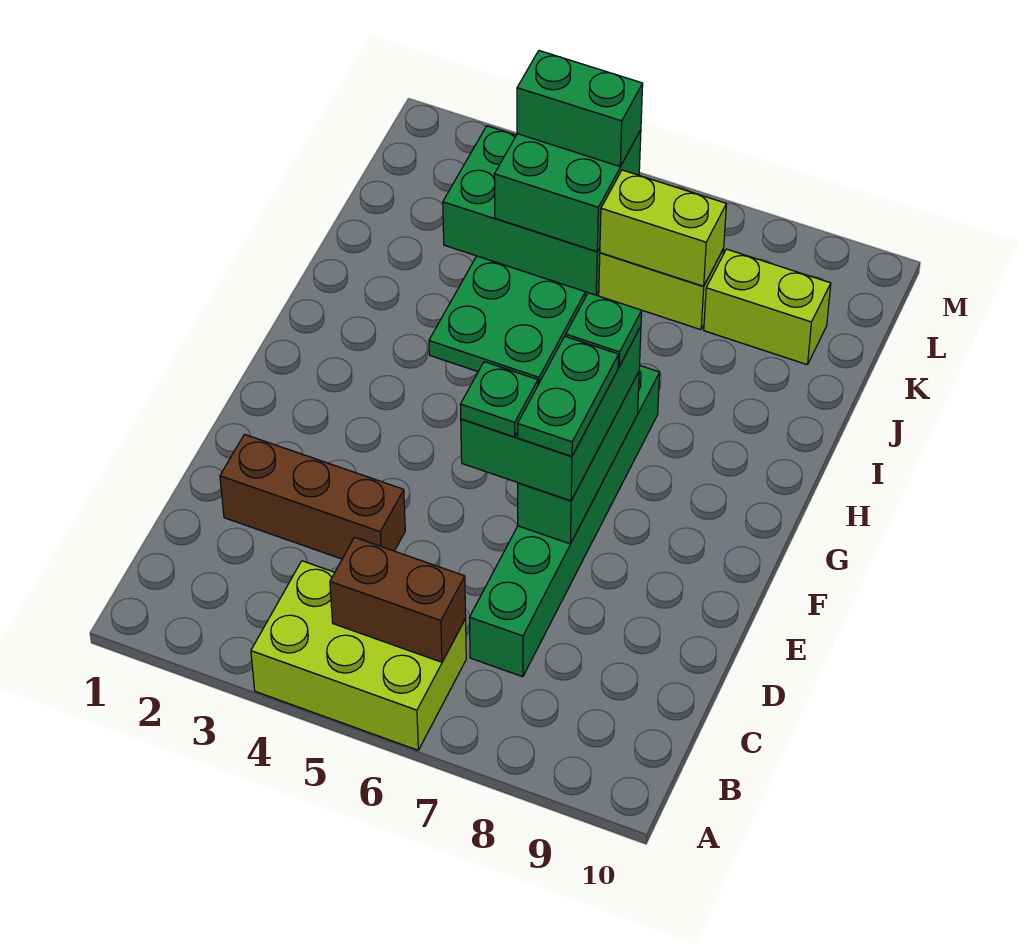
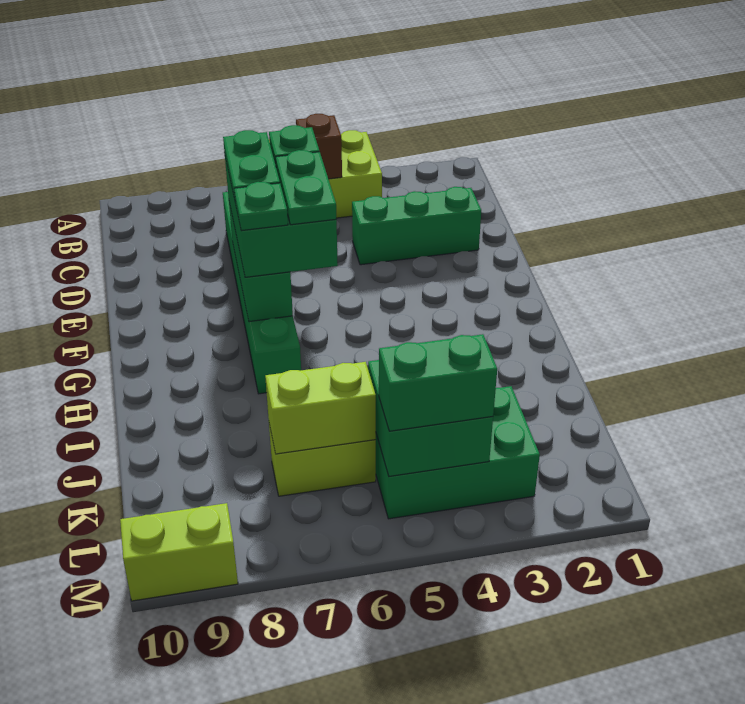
brown 1x2 brick [330,537,466,662] -> brown 1x1 brick [296,114,342,179]
brown 1x3 brick [220,434,405,559] -> green 1x3 brick [352,187,481,265]
green 2x2 plate [429,256,585,385] -> green 1x2 plate [276,150,336,225]
lime 1x2 brick [704,249,831,365] -> lime 1x2 brick moved to [120,503,238,601]

